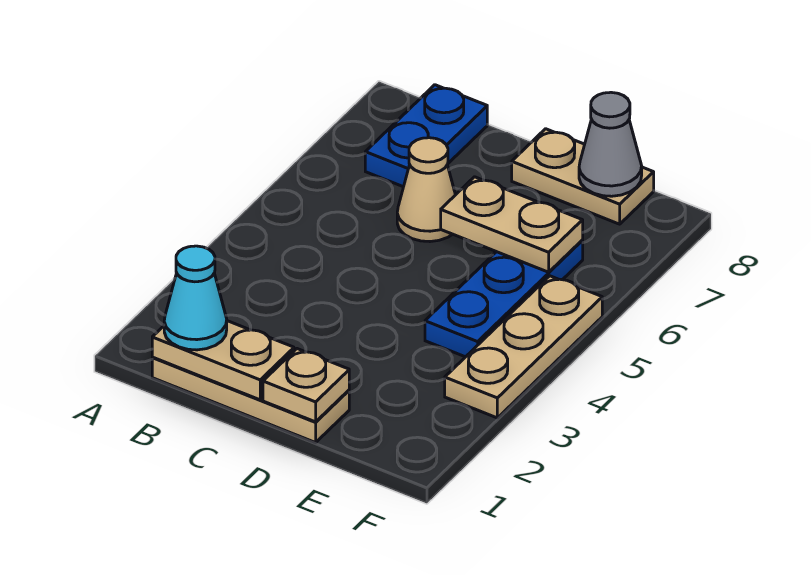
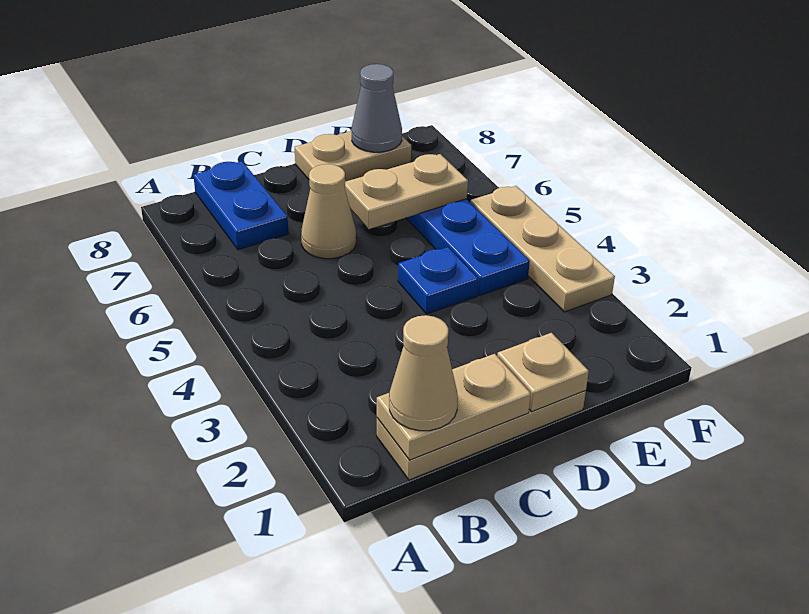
cyan 1x1 cone [164,246,227,350] -> tan 1x1 cone [389,315,458,431]
none -> blue 1x1 plate [398,247,478,314]

